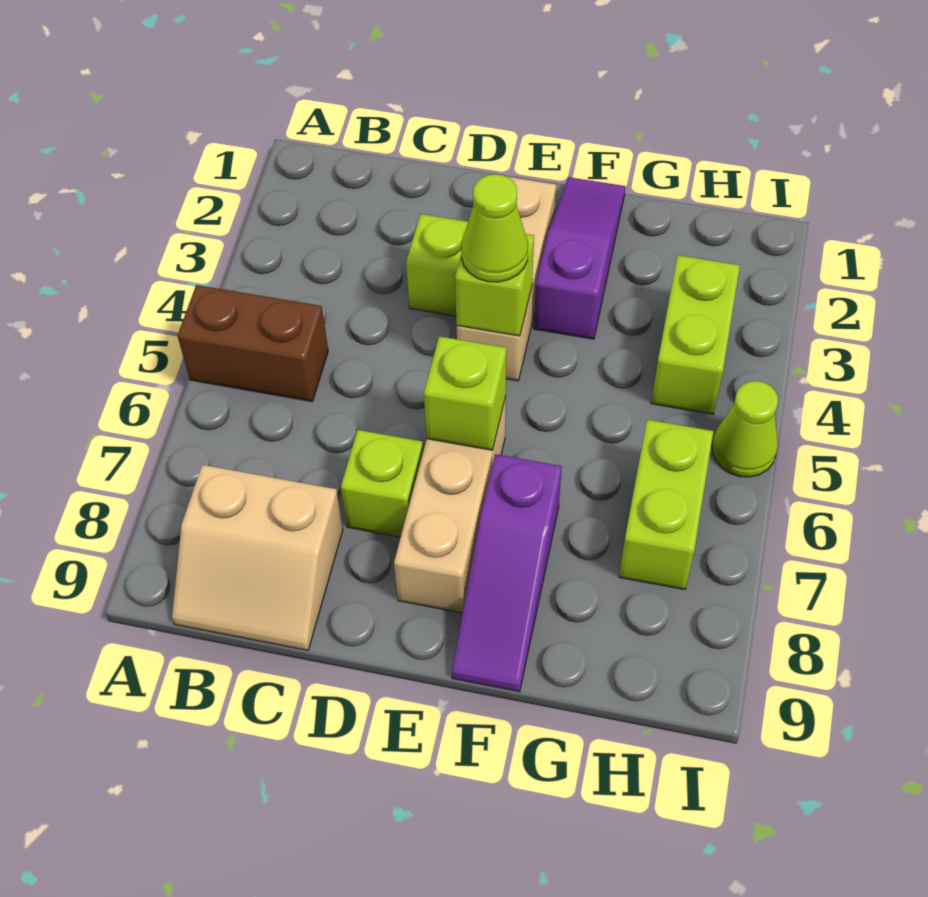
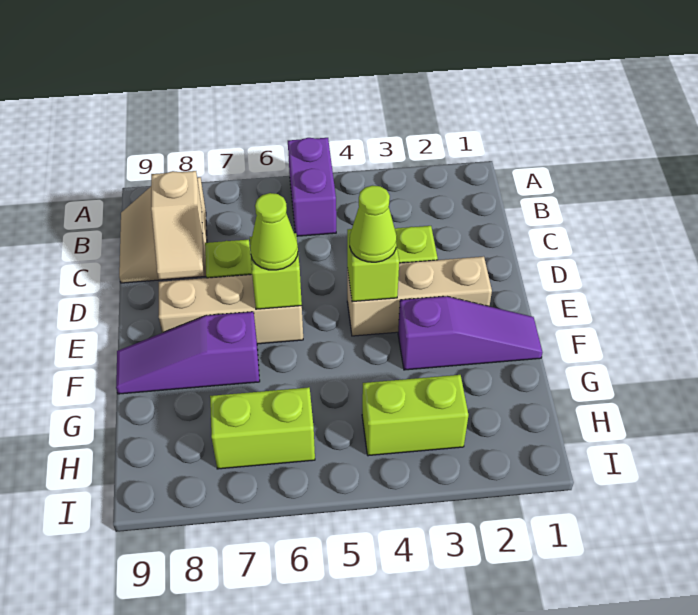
brown 1x2 brick [178,285,328,401] -> purple 1x2 brick [288,138,336,236]
none -> tan 1x2 slope [151,171,204,280]
lime 1x1 cone [712,381,778,477] -> lime 1x1 cone moved to [250,193,298,270]

